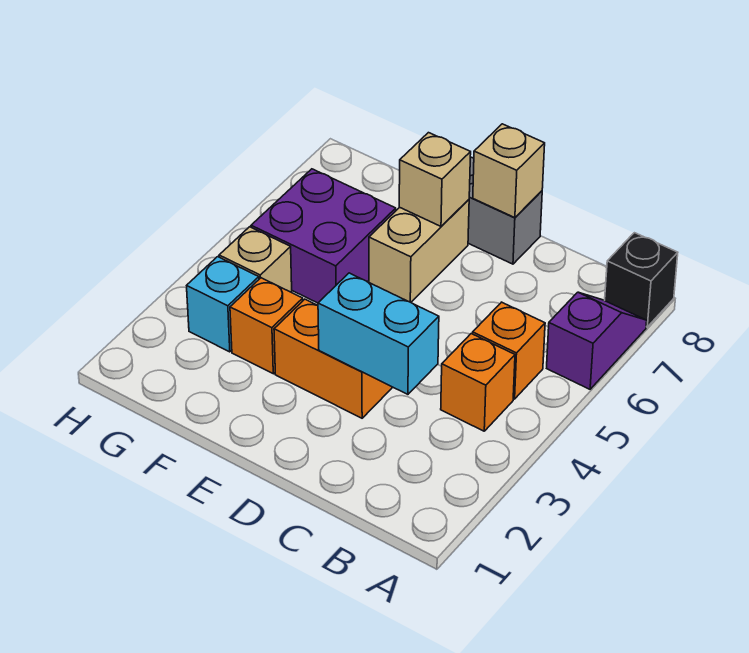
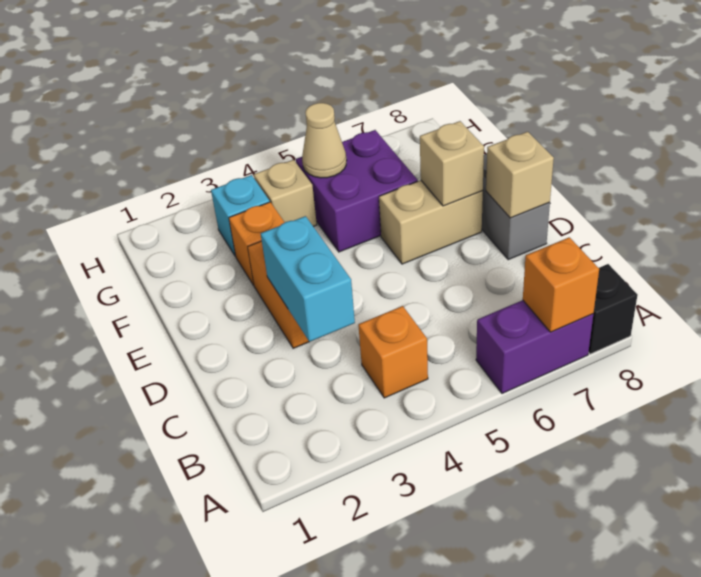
purple 1x2 slope [547,292,647,389] -> purple 1x2 brick [476,300,593,393]
orange 1x1 brick [473,302,545,399] -> orange 1x1 brick moved to [523,237,599,332]
none -> tan 1x1 cone [302,103,347,178]

